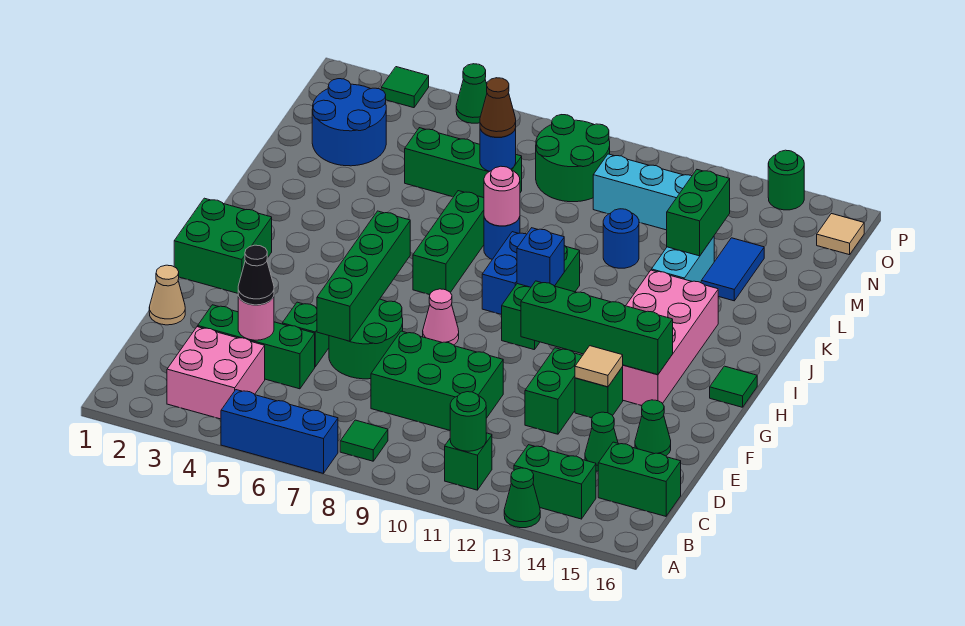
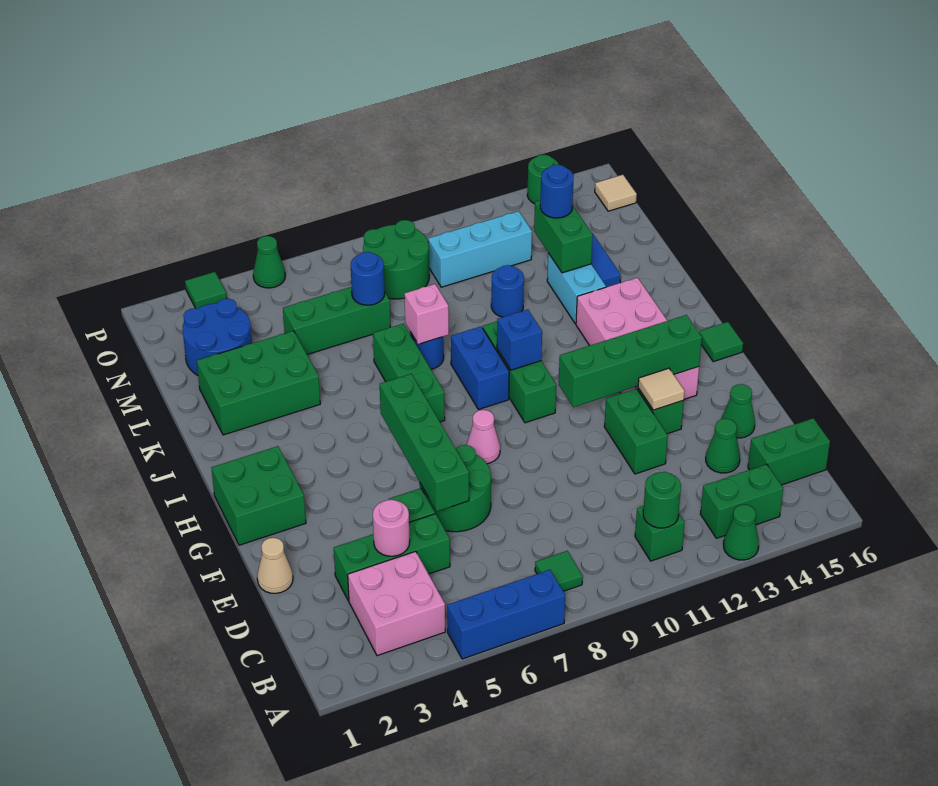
black 1x1 cone [238,245,274,305] -> none
green 2x3 brick [371,331,503,430] -> green 2x3 brick moved to [197,331,320,435]
pink 1x1 round brick [484,166,520,226] -> pink 1x1 brick [404,284,449,344]
brown 1x1 cone [480,78,516,137] -> none
none -> blue 1x1 round brick [540,165,574,218]

